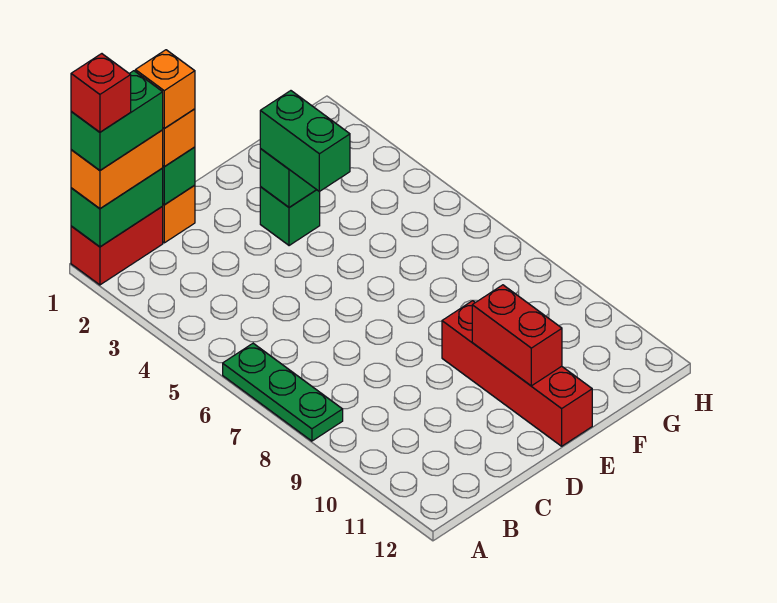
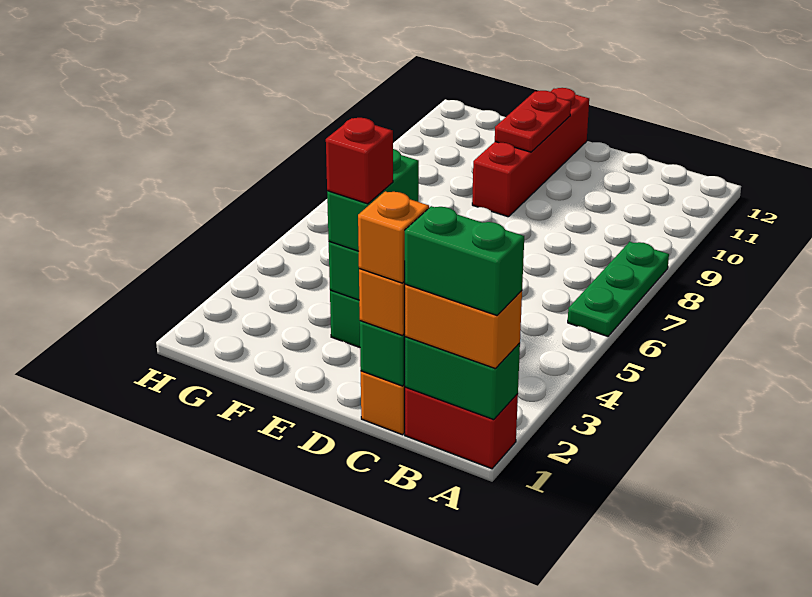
red 1x1 brick [71,54,131,132] -> red 1x1 brick moved to [326,118,393,204]
red 1x2 brick [472,285,562,386] -> red 1x2 plate [495,91,571,152]

